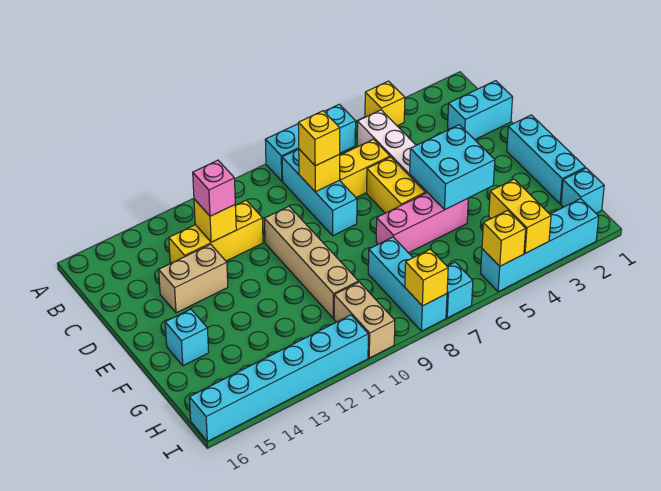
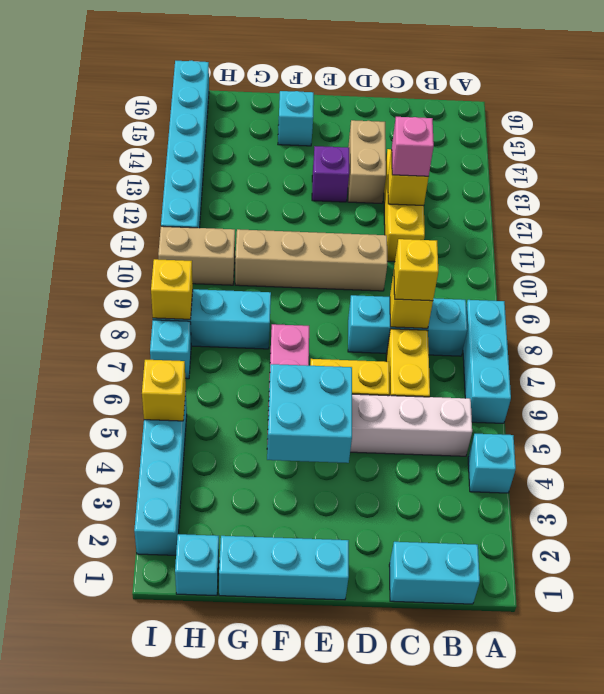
yellow 1x1 brick [365,81,405,126] -> cyan 1x1 brick [468,434,516,493]
cyan 1x2 brick [448,81,513,140] -> cyan 1x2 brick turned to [389,542,480,604]
none -> purple 1x1 brick [312,146,349,202]
yellow 1x2 brick [489,179,551,253] -> none

